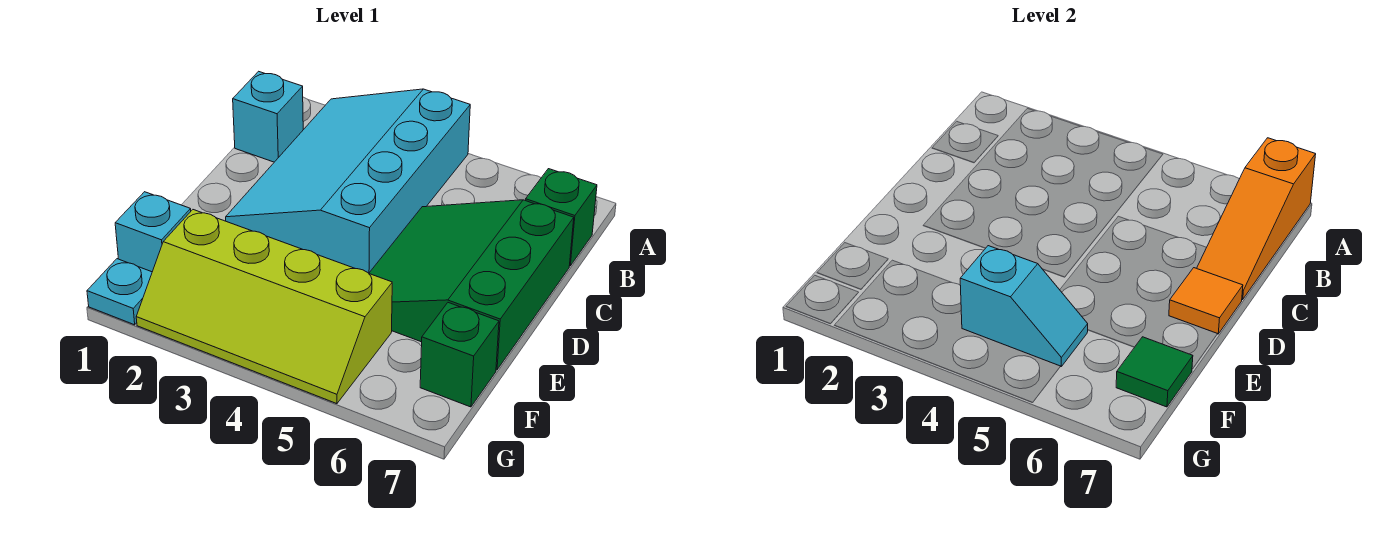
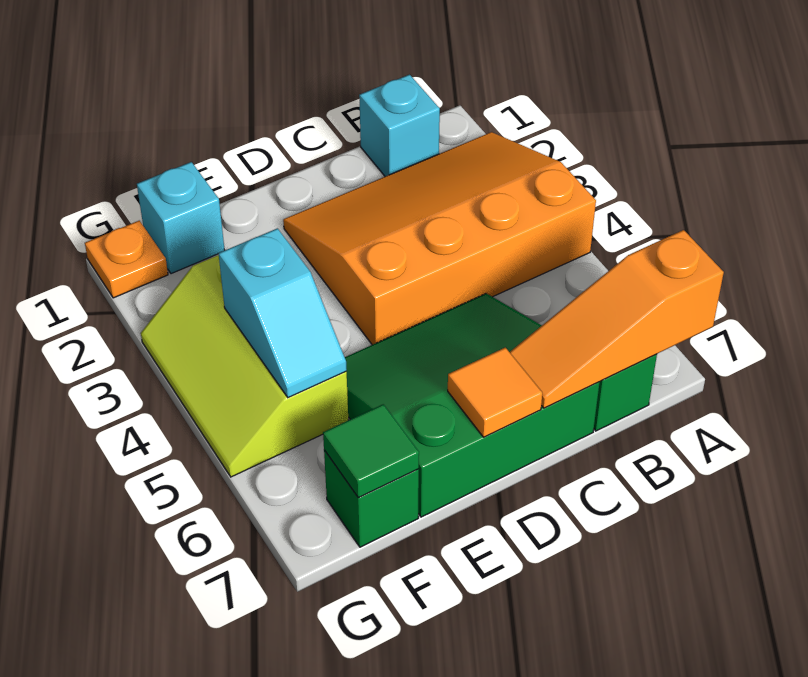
cyan 3x4 slope [226,89,470,273] -> orange 3x4 slope [283,132,596,345]
lime 2x4 slope [136,210,392,404] -> lime 2x3 slope [141,255,348,477]
cyan 1x1 plate [87,259,152,325] -> orange 1x1 plate [85,221,168,298]

